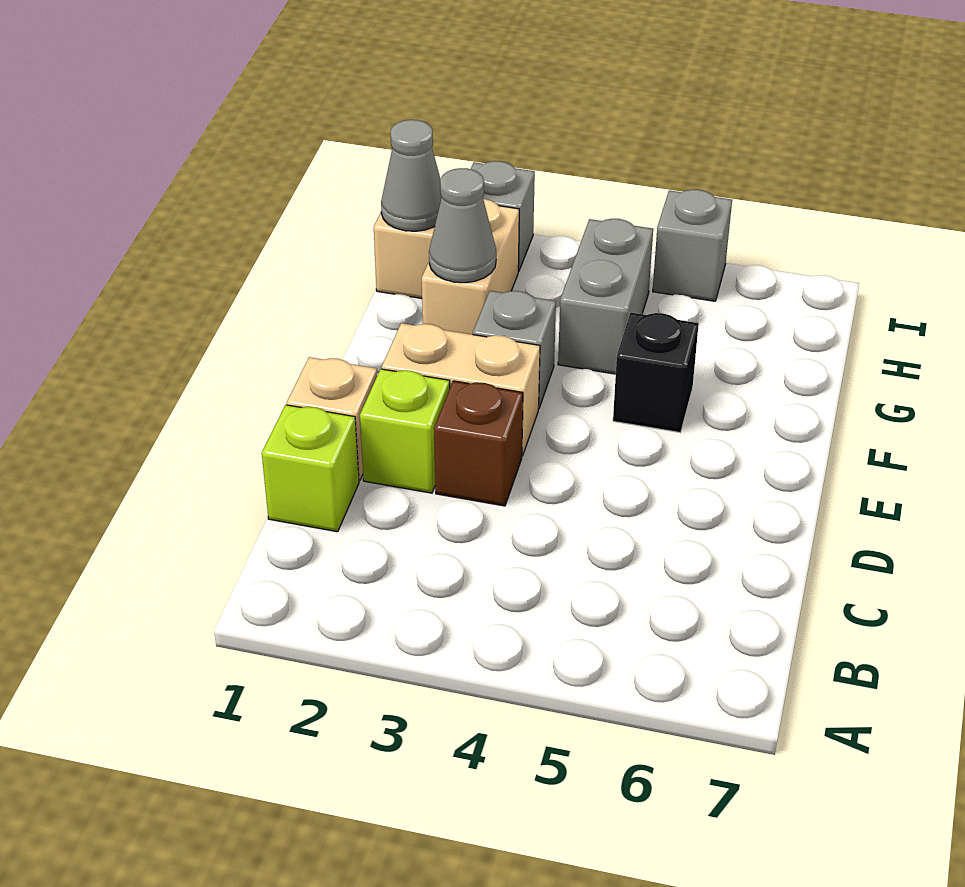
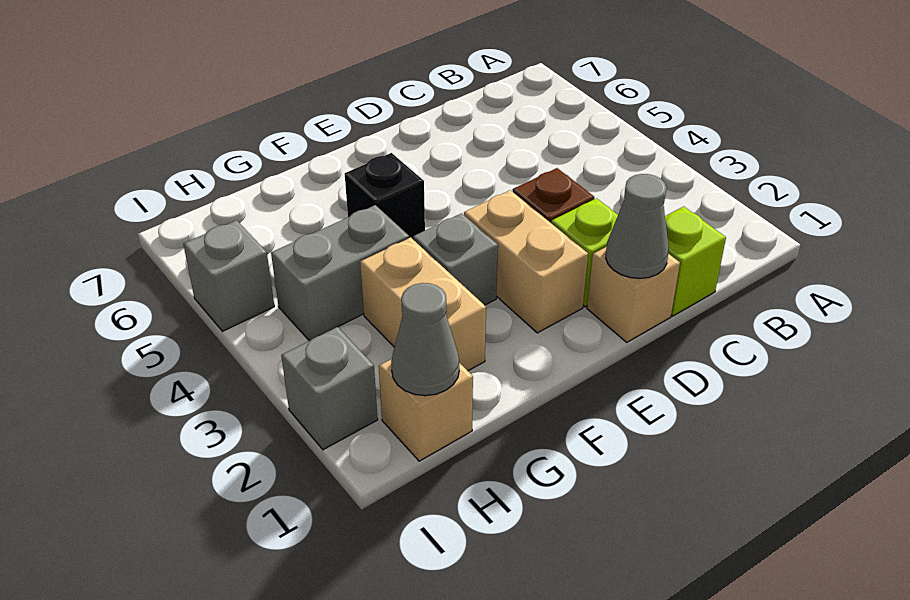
tan 1x2 brick [422,199,519,335] -> tan 1x2 brick turned to [360,237,486,371]
grey 1x1 cone [429,168,496,283] -> grey 1x1 cone moved to [606,174,669,278]

